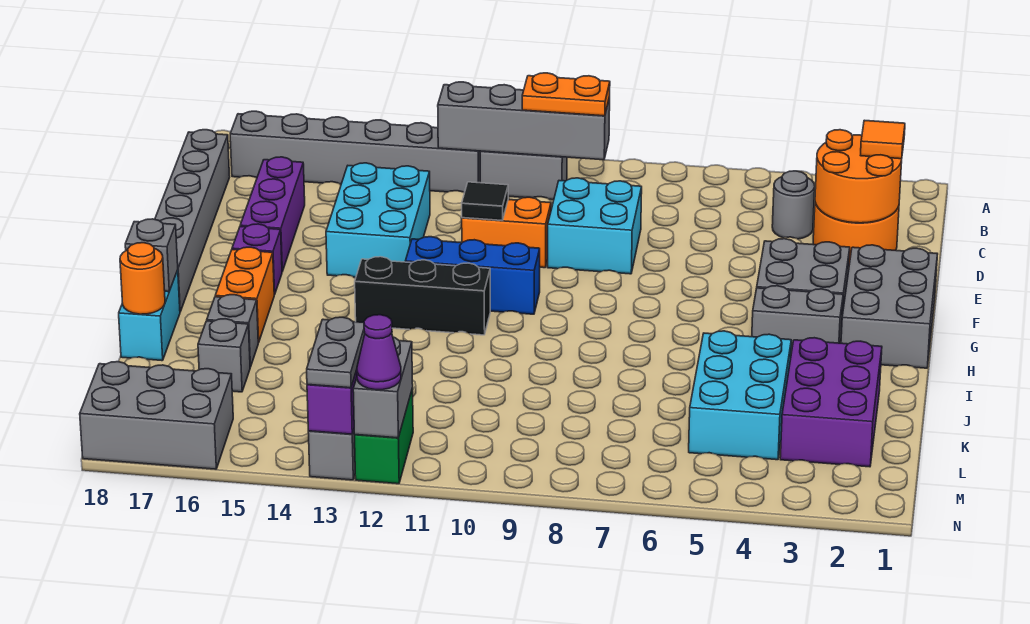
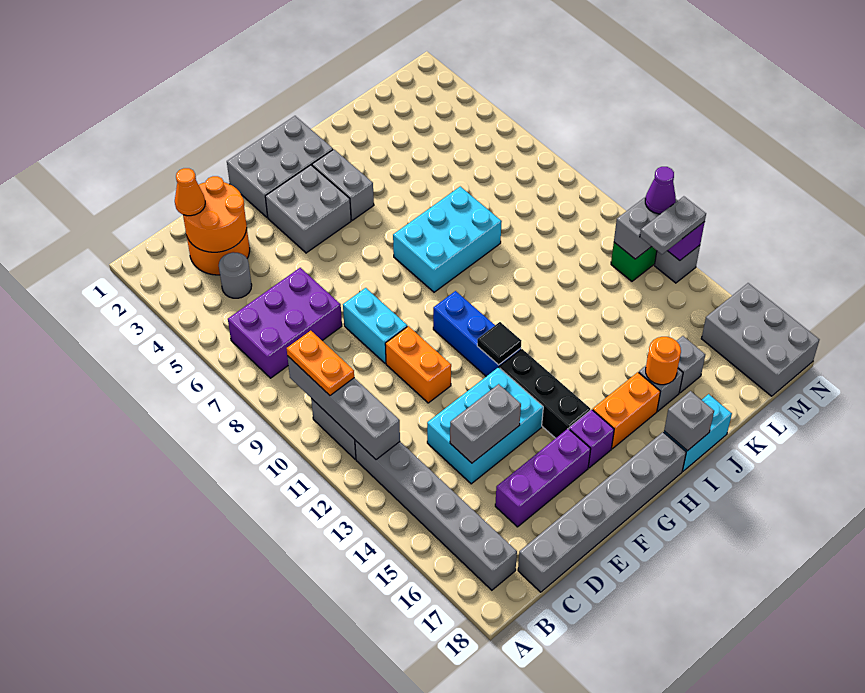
orange 1x1 tile [860,120,905,159] -> orange 1x1 cone [175,168,205,216]
cyan 2x2 brick [548,178,642,274] -> cyan 1x2 brick [343,288,407,364]
none -> grey 1x2 brick [450,384,521,463]
black 1x1 tile [462,182,508,220] -> black 1x1 tile moved to [477,322,521,365]
black 1x3 brick [355,257,490,335] -> black 1x3 brick moved to [500,349,590,438]
purple 2x3 brick [780,338,882,467] -> purple 2x3 brick moved to [228,268,342,378]
cyan 2x3 brick [689,331,791,460] -> cyan 2x3 brick moved to [393,187,502,292]
orange 1x1 round brick [120,243,165,314] -> orange 1x1 round brick moved to [646,337,681,385]

